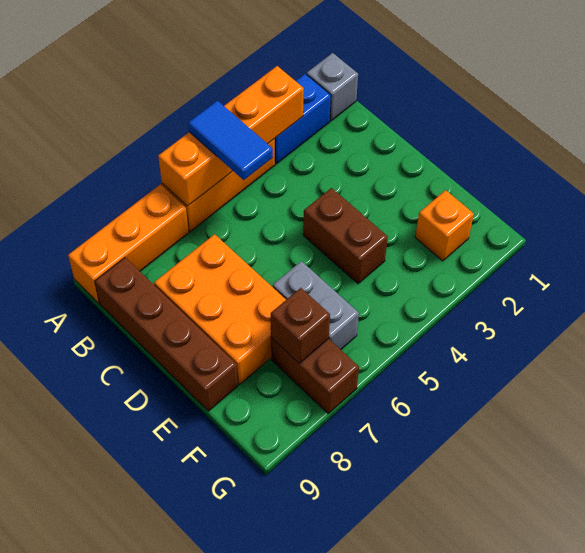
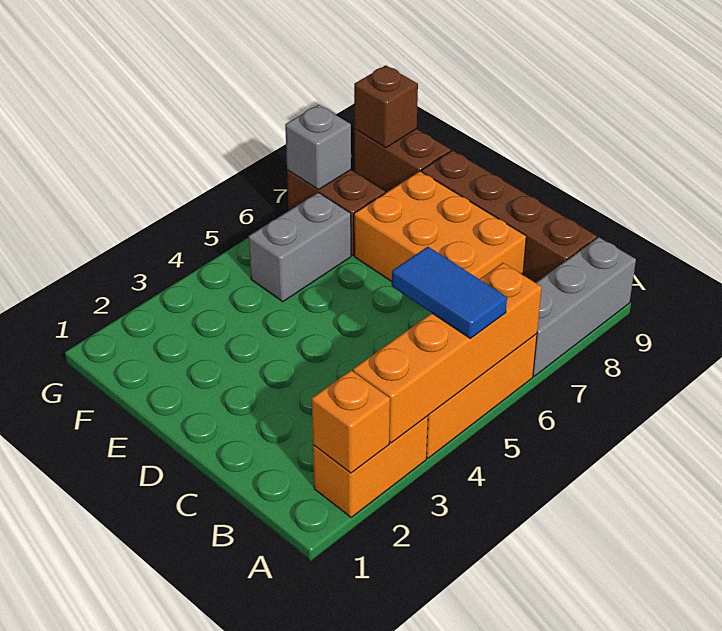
grey 1x1 brick [307,53,358,121] -> grey 1x1 brick moved to [285,105,351,190]
blue 1x2 brick [275,74,331,164] -> orange 1x2 brick [313,416,428,517]
orange 1x3 brick [68,184,189,303] -> grey 1x3 brick [533,237,636,376]
brown 1x2 brick [303,188,388,284] -> brown 1x2 brick moved to [354,129,451,192]
grey 1x2 brick [273,261,359,349] -> grey 1x2 brick turned to [249,193,351,302]
orange 1x1 brick [415,190,474,261] -> orange 1x1 brick moved to [312,370,390,473]
brown 1x1 brick [271,288,330,363] -> brown 1x1 brick moved to [354,65,418,148]

